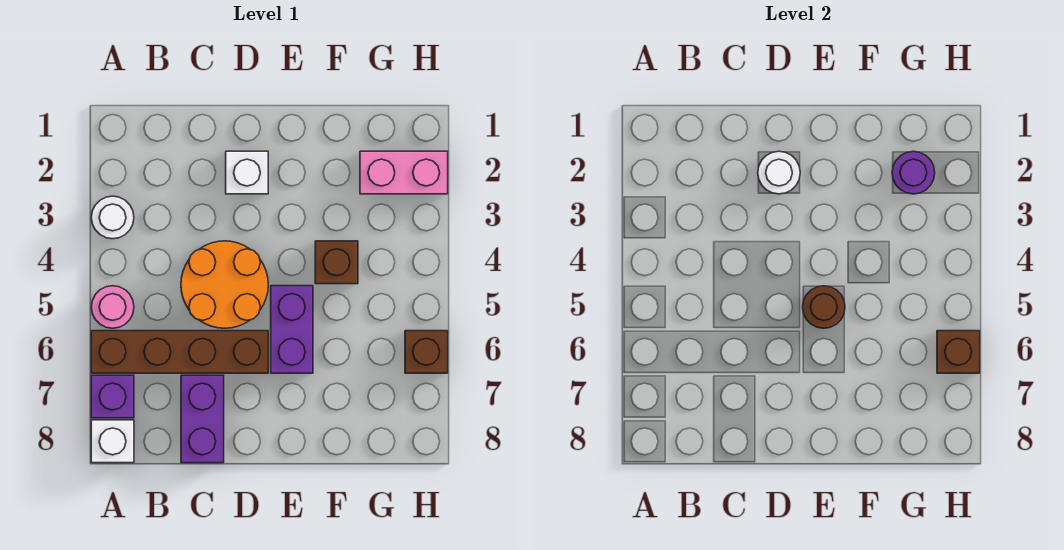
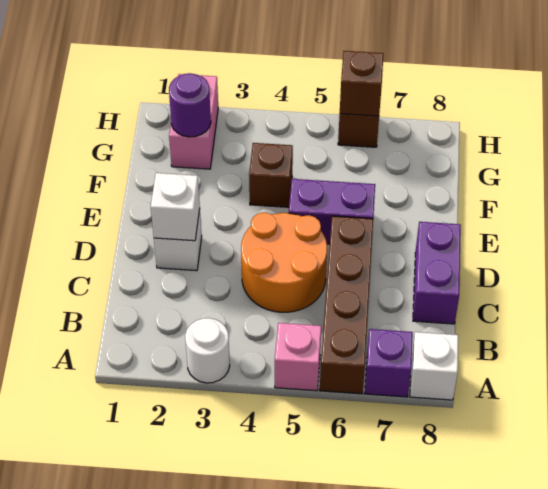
pink 1x1 round brick [91,286,134,328] -> pink 1x1 brick [275,323,321,391]
purple 1x2 brick [181,375,224,463] -> purple 1x2 brick turned to [413,222,461,324]
white 1x1 round brick [758,151,800,194] -> white 1x1 brick [151,173,200,241]
brown 1x1 round brick [803,286,845,328] -> none

